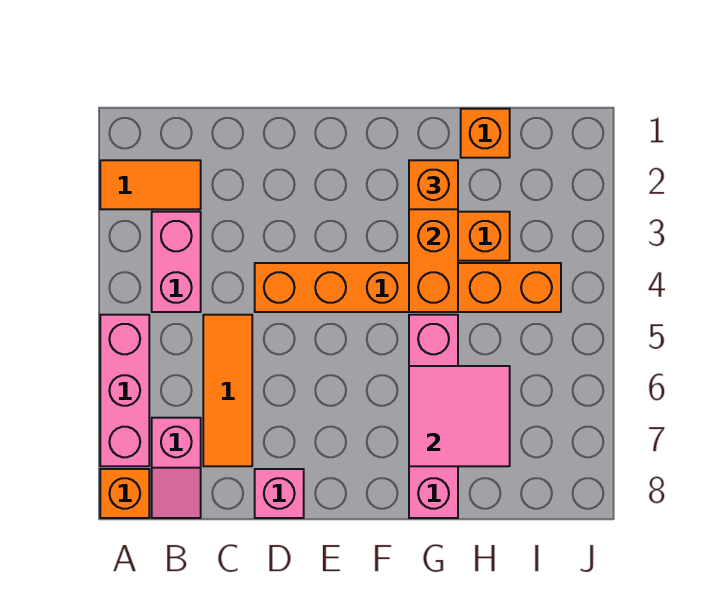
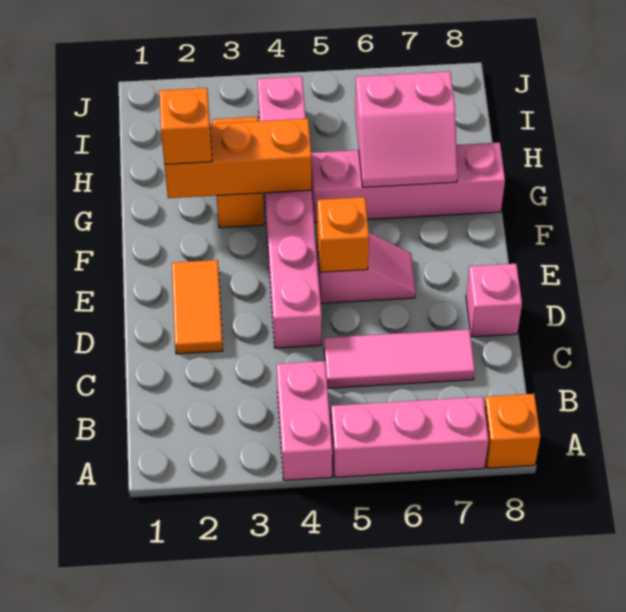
orange 1x2 tile [100,160,201,209] -> orange 1x2 tile moved to [172,260,223,354]
pink 1x2 brick [152,212,201,312] -> pink 1x2 brick turned to [277,361,332,480]
pink 1x2 slope [152,418,201,518] -> pink 1x2 slope moved to [317,233,415,303]
orange 1x3 tile [203,315,252,466] -> pink 1x3 tile [324,329,475,388]
orange 1x6 brick [255,263,561,312] -> pink 1x6 brick [258,76,322,348]
pink 2x2 tile [409,366,510,466] -> pink 2x2 slope [355,72,457,187]
orange 1x1 brick [461,109,510,158] -> orange 1x1 brick moved to [317,197,369,272]

